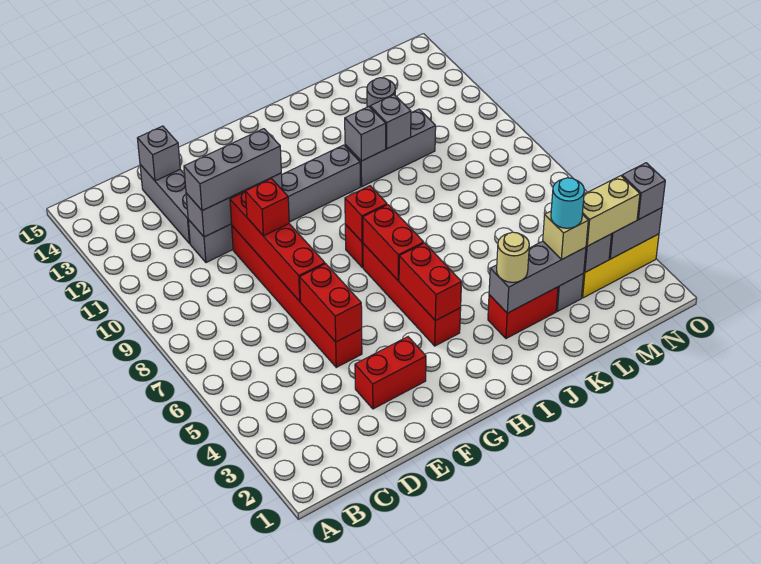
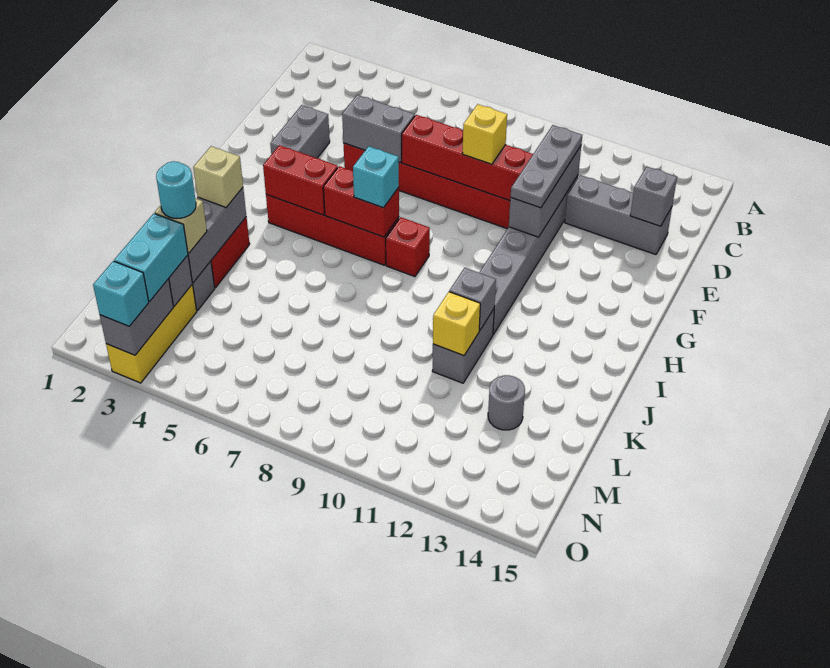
grey 1x3 brick [184,129,281,211] -> grey 1x3 plate [511,125,582,208]
red 1x2 brick [355,337,426,409] -> grey 1x2 brick [270,105,330,158]
red 1x2 brick [300,264,362,342] -> grey 1x2 brick [342,95,415,162]
red 1x1 brick [246,179,289,236] -> yellow 1x1 brick [462,104,507,164]
none -> cyan 1x1 brick [353,146,399,208]
red 1x1 brick [345,186,387,242] -> none
tan 1x1 round brick [497,232,529,282] -> tan 1x1 brick [193,146,243,207]
grey 1x3 brick [345,109,436,187] -> grey 1x2 brick [432,309,494,383]
grey 1x1 brick [370,95,411,149] -> yellow 1x1 brick [433,292,480,356]
tan 1x2 brick [582,176,640,246] -> cyan 1x2 brick [114,213,188,301]
grey 1x1 brick [622,163,665,220] -> cyan 1x1 brick [93,261,149,326]

